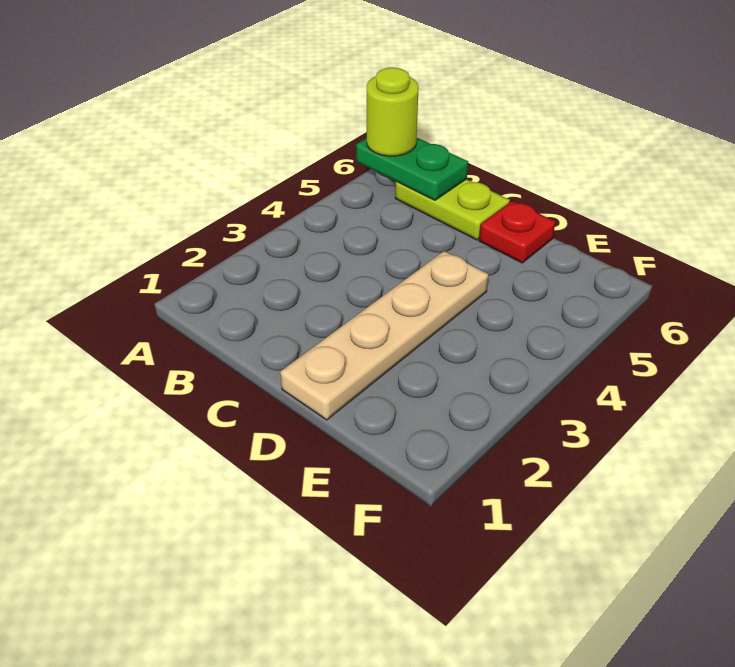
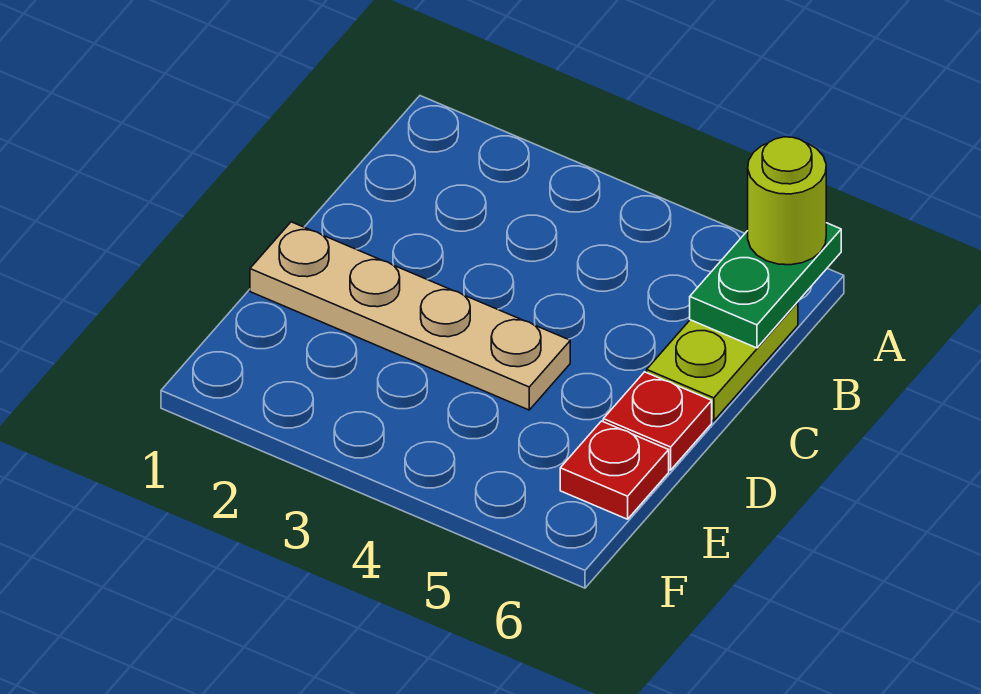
none -> red 1x1 plate [560,421,669,519]

